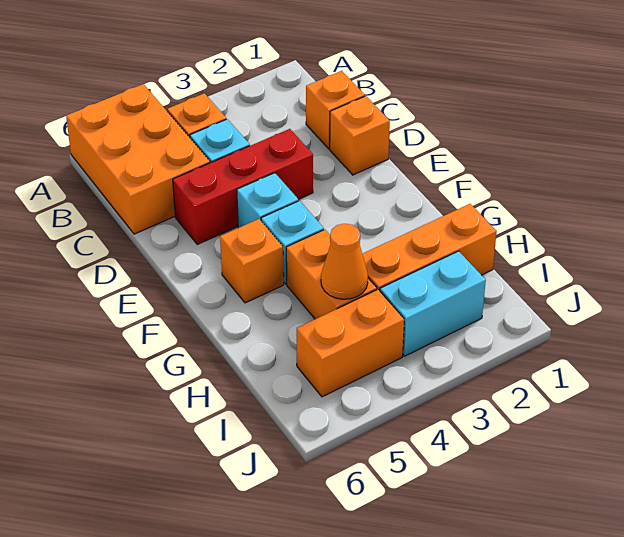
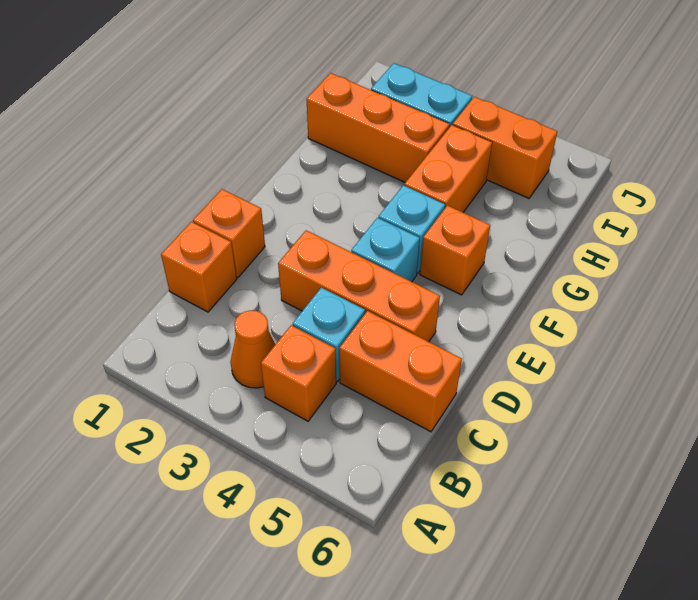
orange 2x3 brick [66,84,210,234] -> orange 1x2 brick [339,311,462,432]
red 1x3 brick [173,129,313,244] -> orange 1x3 brick [278,230,440,342]
orange 1x1 cone [321,224,368,299] -> orange 1x1 cone moved to [230,310,275,388]

